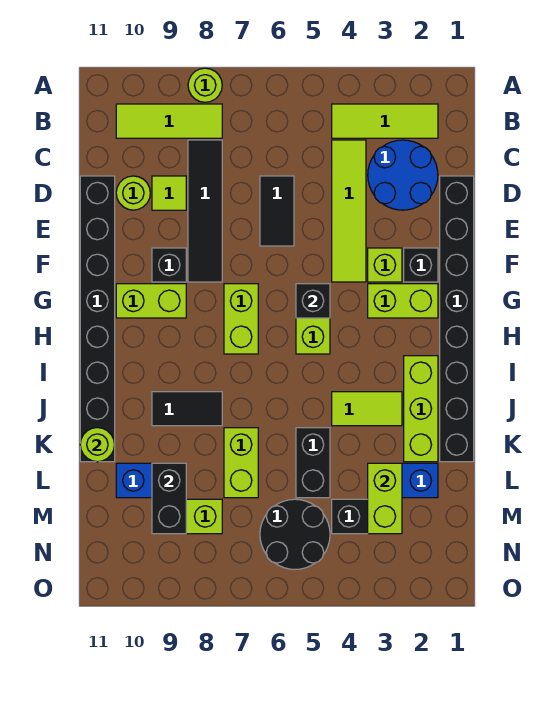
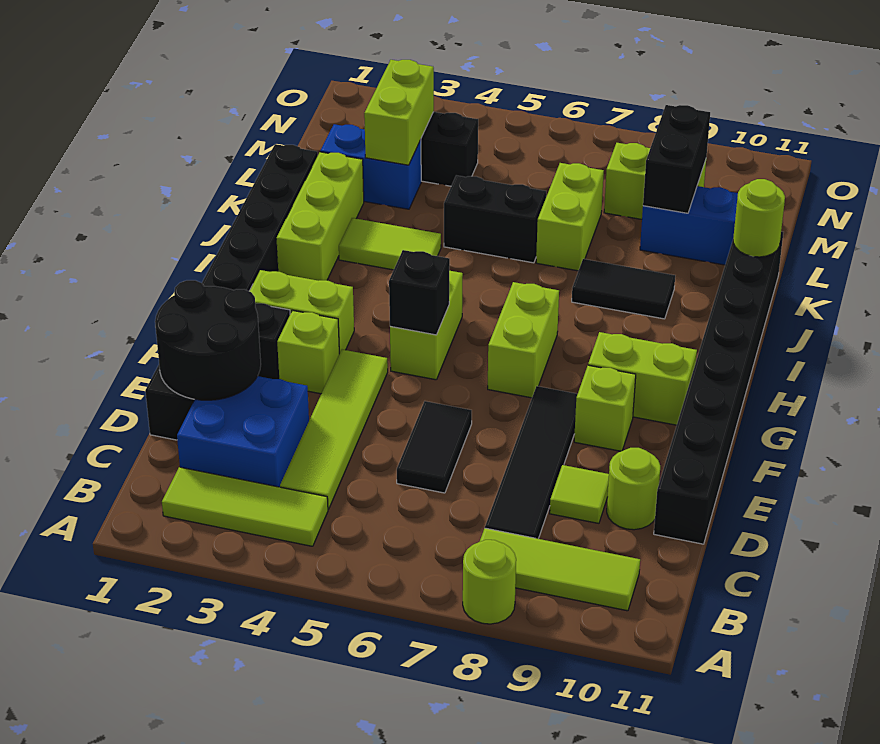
blue 2x2 round brick [368,140,438,210] -> blue 2x2 brick [177,376,309,487]
black 1x1 brick [152,248,186,282] -> lime 1x1 brick [574,365,636,451]
black 1x2 brick [296,428,330,498] -> black 1x2 brick turned to [444,175,546,263]
black 2x2 round brick [260,499,330,569] -> black 2x2 round brick moved to [155,280,261,400]

